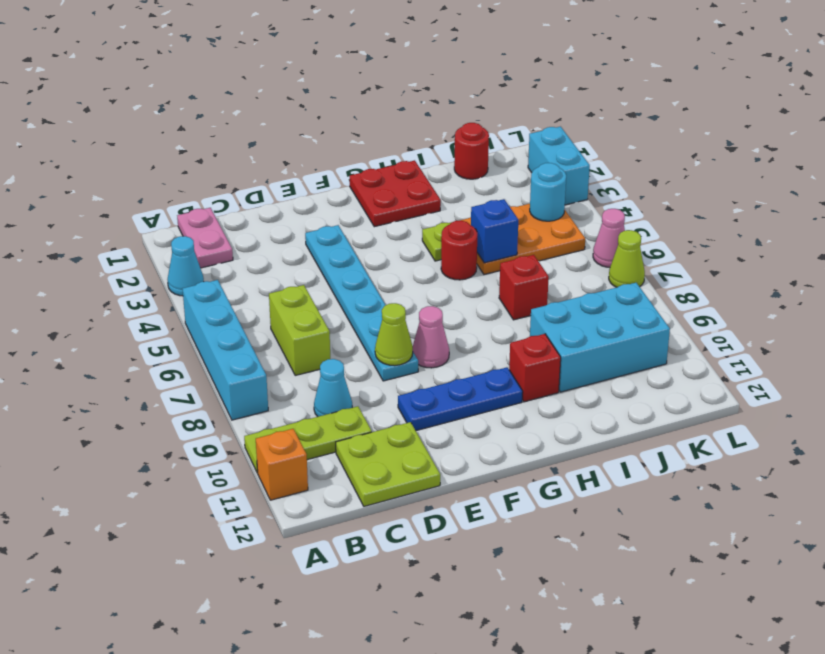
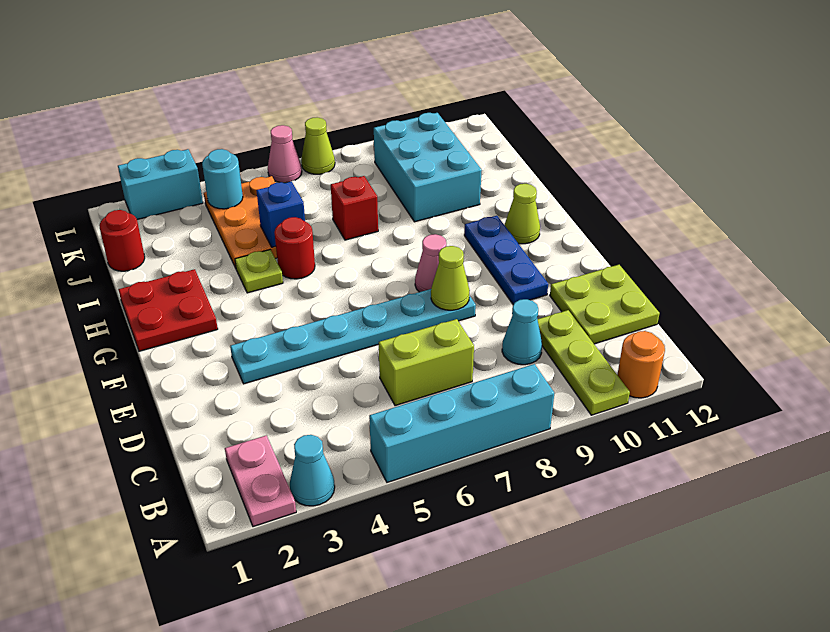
orange 1x1 brick [256,429,308,500] -> orange 1x1 round brick [617,331,665,398]
pink 1x2 plate [177,208,233,268] -> pink 1x2 plate turned to [225,435,296,527]
none -> lime 1x1 cone [505,184,540,244]
red 1x1 brick [509,334,561,402] -> none

